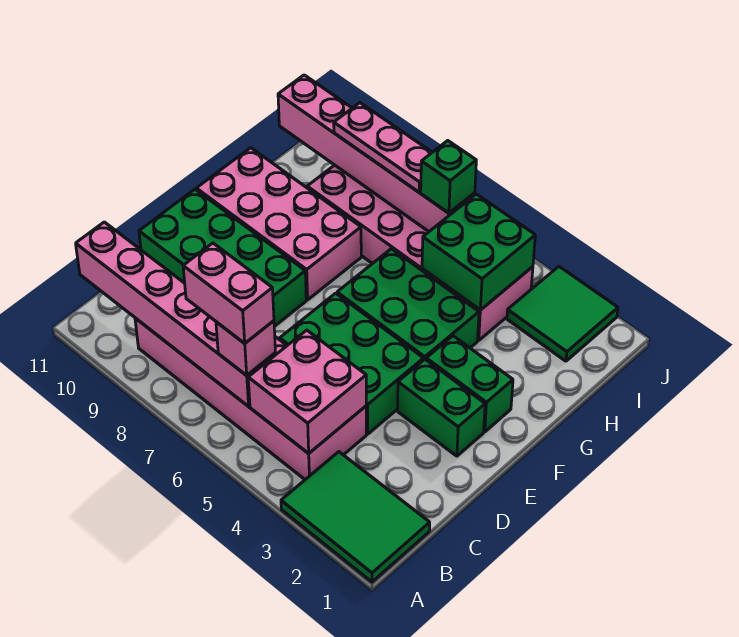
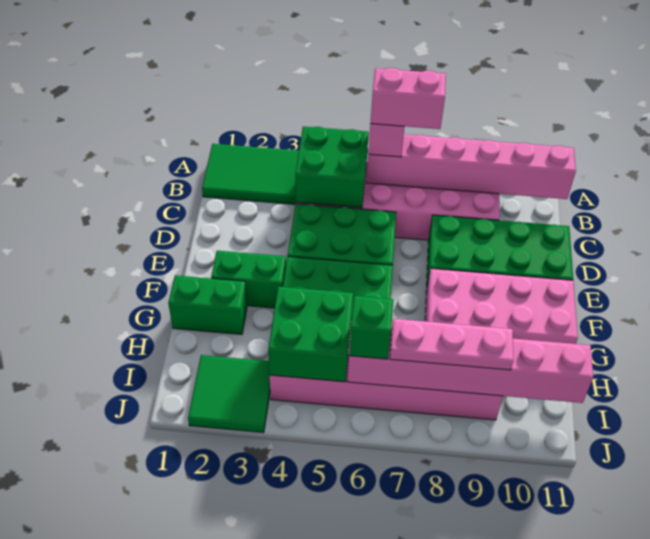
pink 2x2 brick [248,330,366,453] -> green 2x2 brick [295,127,369,208]
green 1x2 brick [398,359,485,456] -> green 1x2 brick moved to [168,275,247,334]

